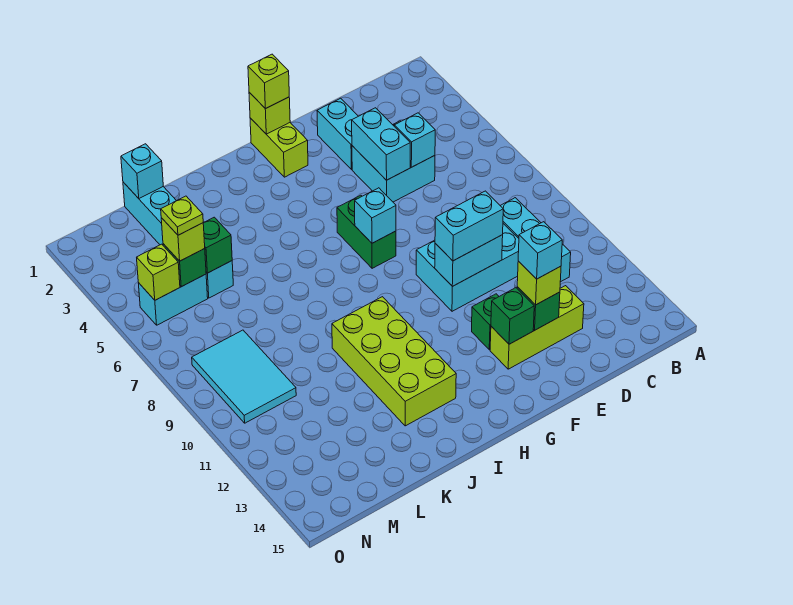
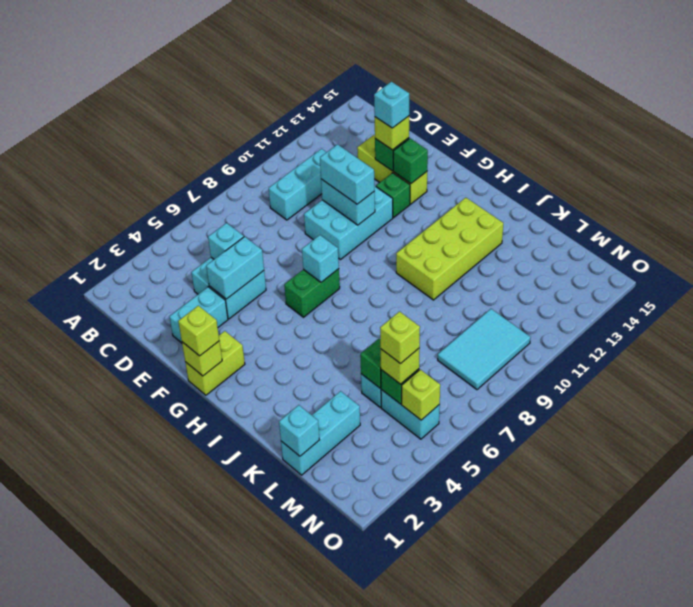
cyan 2x3 brick [416,224,519,311] -> cyan 2x3 brick turned to [304,186,393,260]
lime 1x1 plate [161,196,203,235] -> lime 1x1 brick [380,312,420,364]

